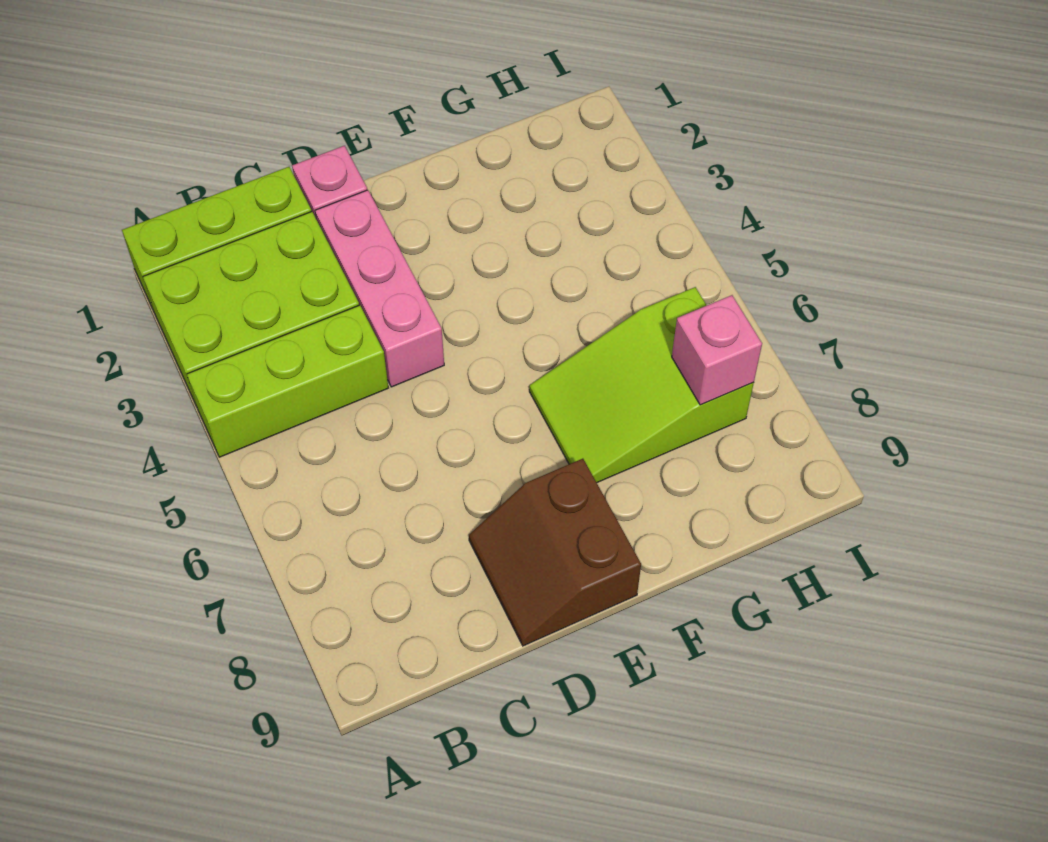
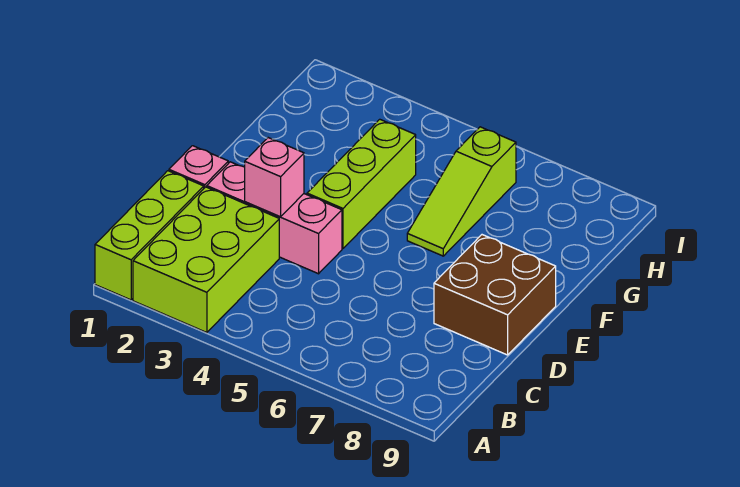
lime 1x3 brick [187,305,388,457] -> lime 1x3 brick moved to [307,119,416,249]
brown 2x2 slope [469,459,641,646] -> brown 2x2 brick [434,235,556,355]
lime 2x3 slope [529,287,754,483] -> lime 1x3 slope [407,127,516,256]
pink 1x1 brick [672,295,762,405] -> pink 1x1 brick moved to [245,138,304,217]

